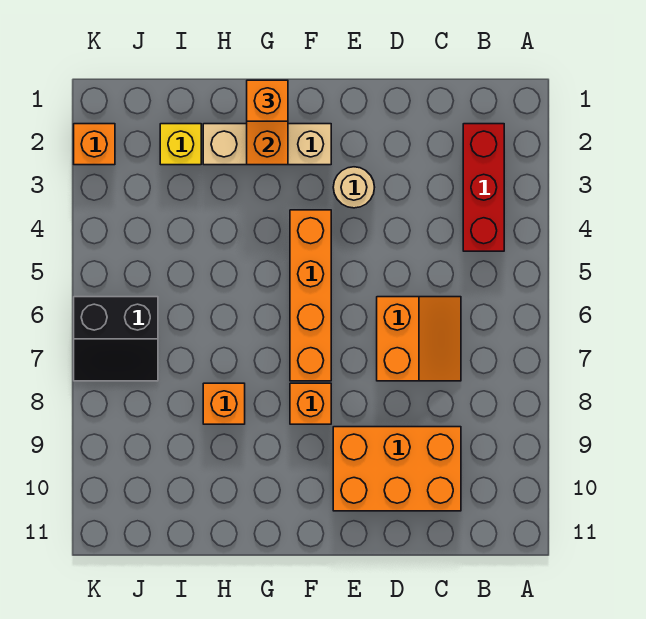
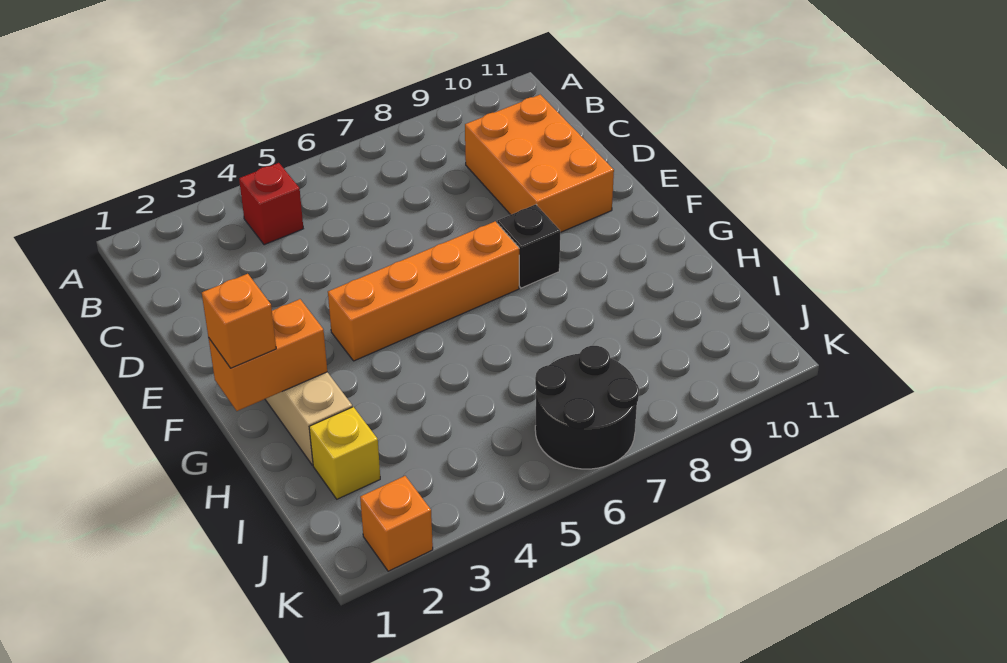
red 1x3 brick [463,124,504,251] -> red 1x1 brick [239,163,303,245]
orange 2x2 slope [377,297,461,381] -> none
tan 1x1 round brick [333,167,375,208] -> none
orange 1x1 brick [290,383,331,424] -> black 1x1 brick [497,204,560,288]
orange 1x1 brick [203,383,245,424] -> none
black 2x2 slope [74,297,158,381] -> black 2x2 round brick [535,346,639,469]

